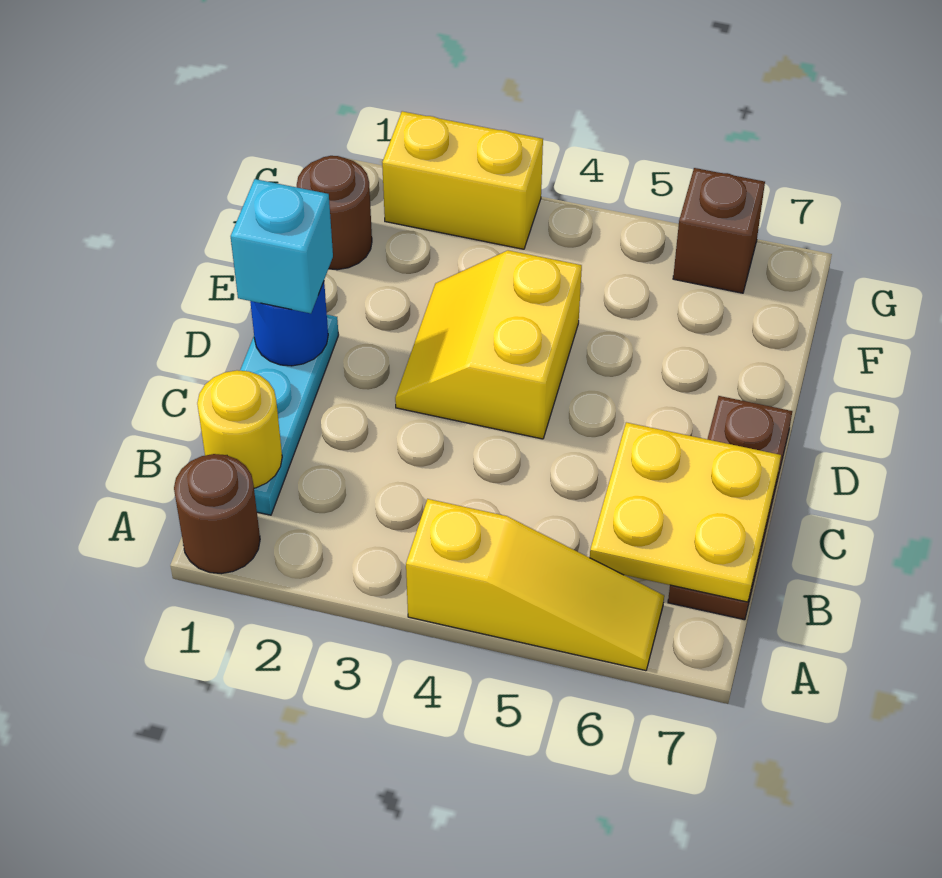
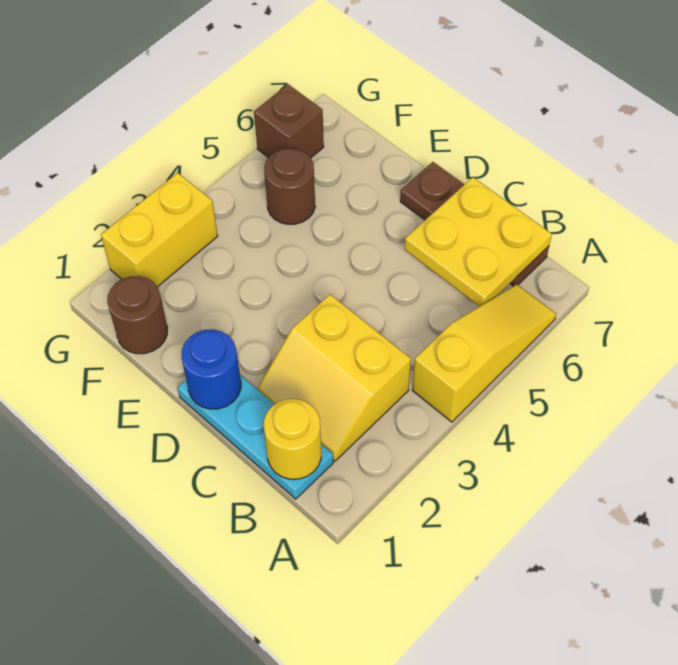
brown 1x1 round brick [174,454,260,574] -> brown 1x1 round brick moved to [264,148,315,224]
cyan 1x1 brick [231,179,333,313] -> none
yellow 2x2 slope [395,250,582,439] -> yellow 2x2 slope moved to [257,294,411,461]

